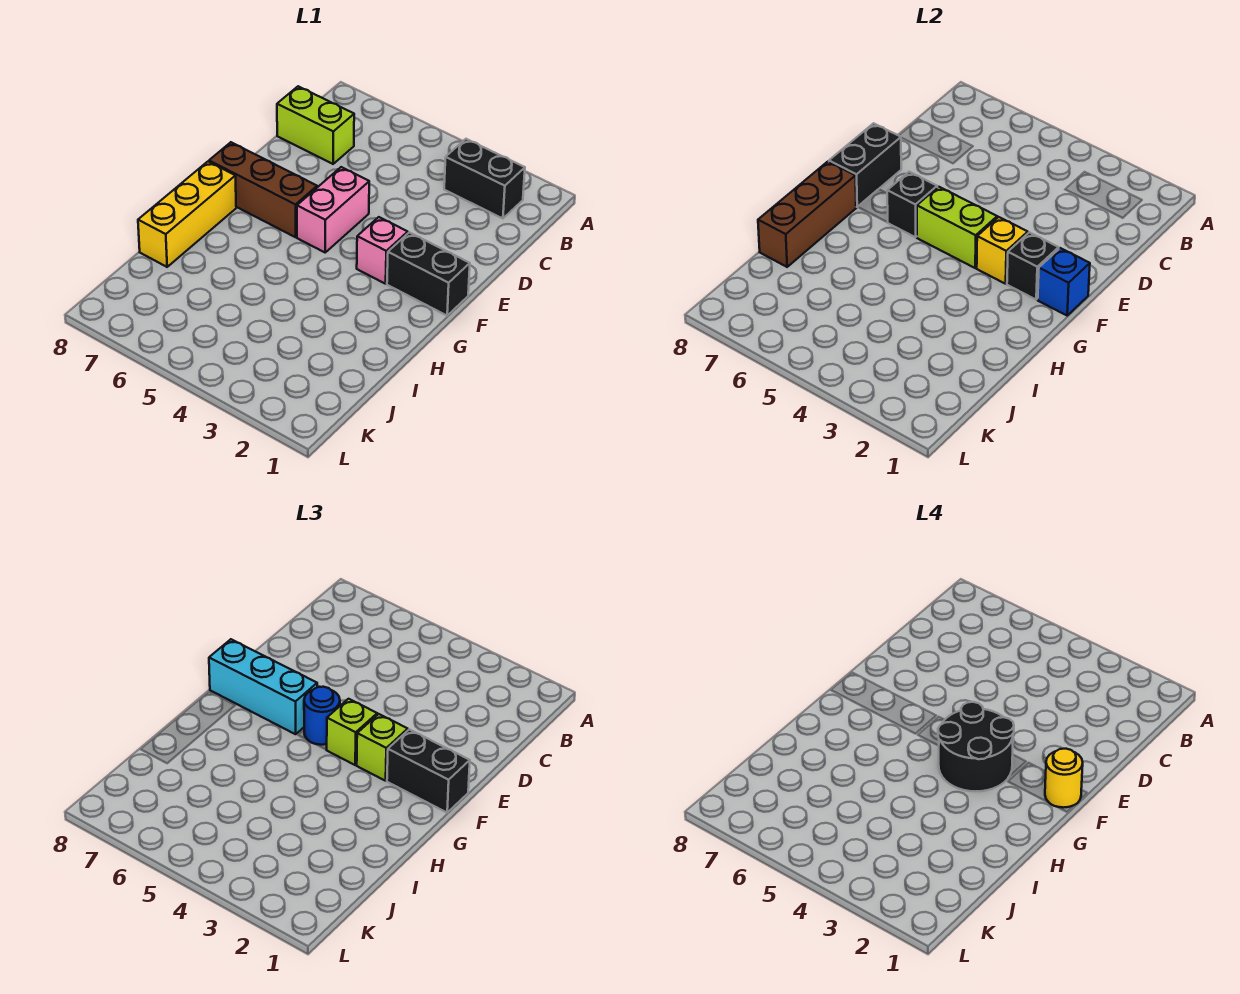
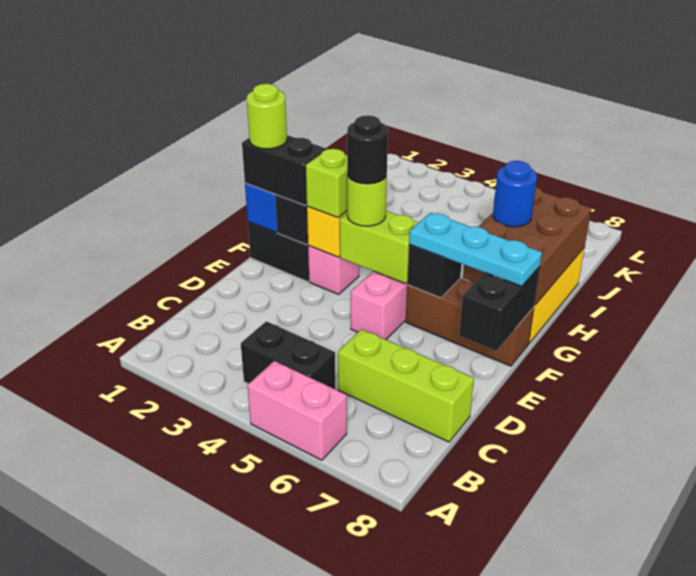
none -> pink 1x2 brick [247,361,347,460]
black 1x2 brick [444,139,525,218] -> black 1x2 brick moved to [241,321,335,389]
lime 1x2 brick [277,86,354,164] -> lime 1x3 brick [338,329,474,442]
yellow 1x1 round brick [1045,749,1083,808] -> lime 1x1 round brick [247,84,287,149]
black 2x2 round brick [938,702,1014,791] -> black 1x1 round brick [347,115,388,184]
lime 1x1 brick [327,699,377,765] -> lime 1x1 round brick [347,175,387,226]
blue 1x1 round brick [304,687,340,745] -> blue 1x1 round brick moved to [493,161,537,227]
cyan 1x3 brick [209,639,317,734] -> cyan 1x3 plate [409,213,542,286]
brown 1x3 brick [758,162,856,267] -> brown 2x3 brick [463,187,592,305]

